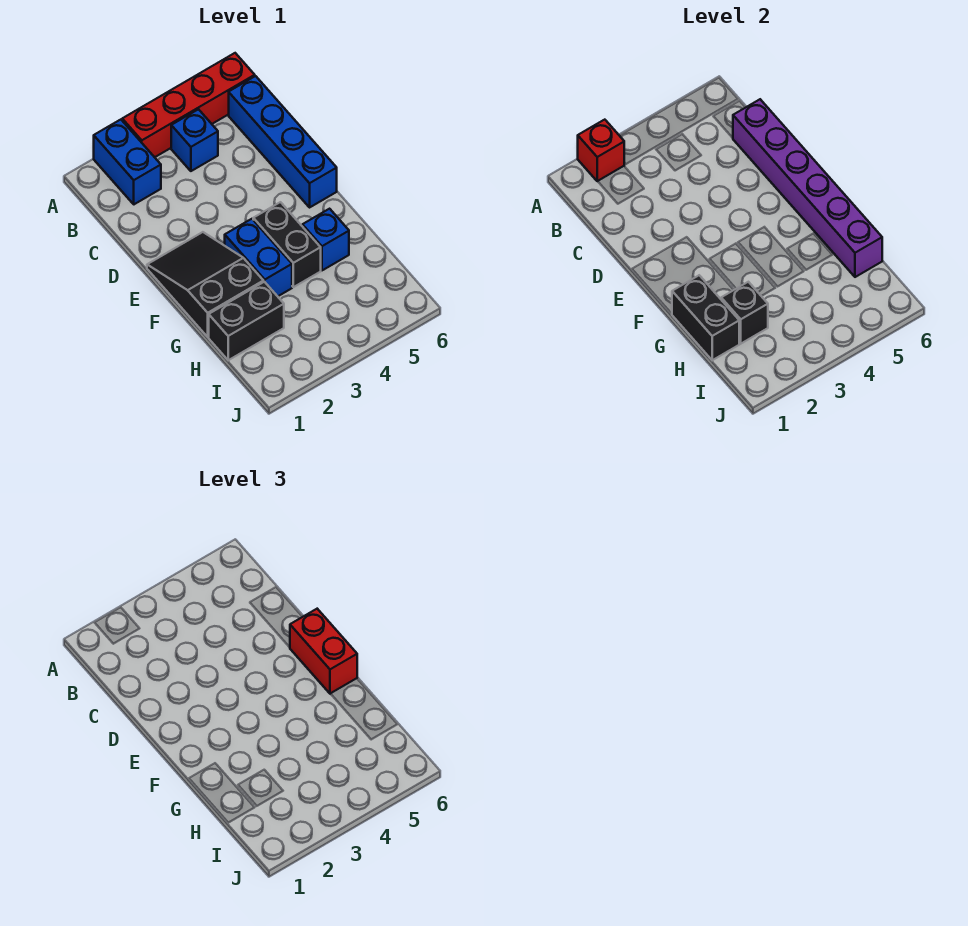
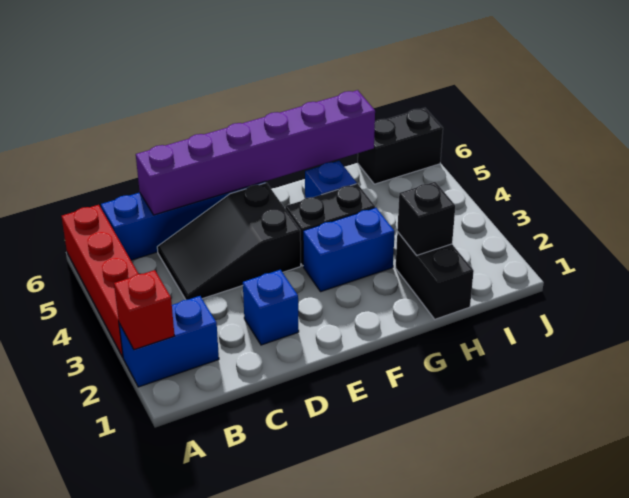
blue 1x1 brick [171,109,218,171] -> blue 1x1 brick moved to [243,270,299,345]
black 2x3 slope [147,232,263,337] -> black 2x3 slope moved to [157,183,301,300]
red 1x2 brick [290,609,357,694] -> none
black 1x2 brick [672,275,739,360] -> black 1x2 brick moved to [358,108,443,184]

